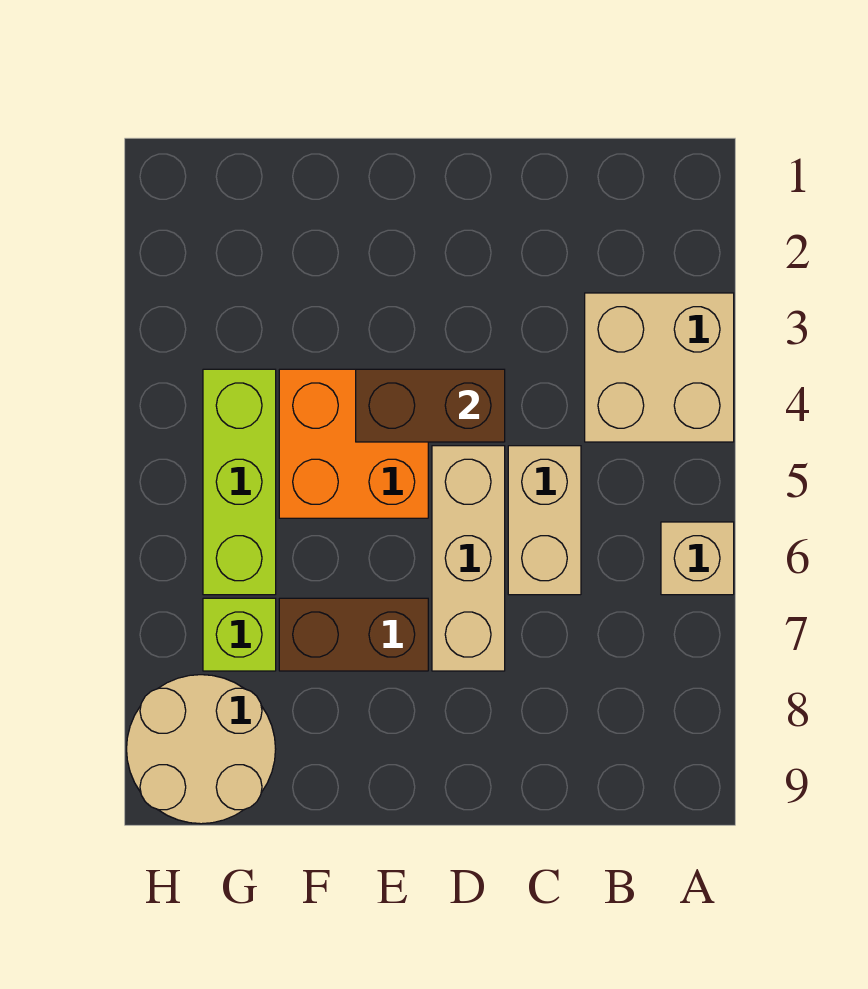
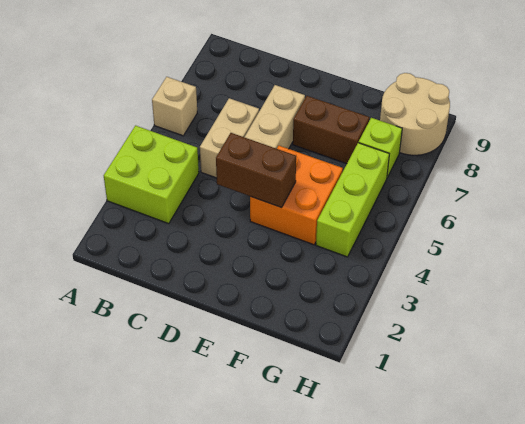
tan 2x2 brick [585,293,734,442] -> lime 2x2 brick [104,126,199,224]

